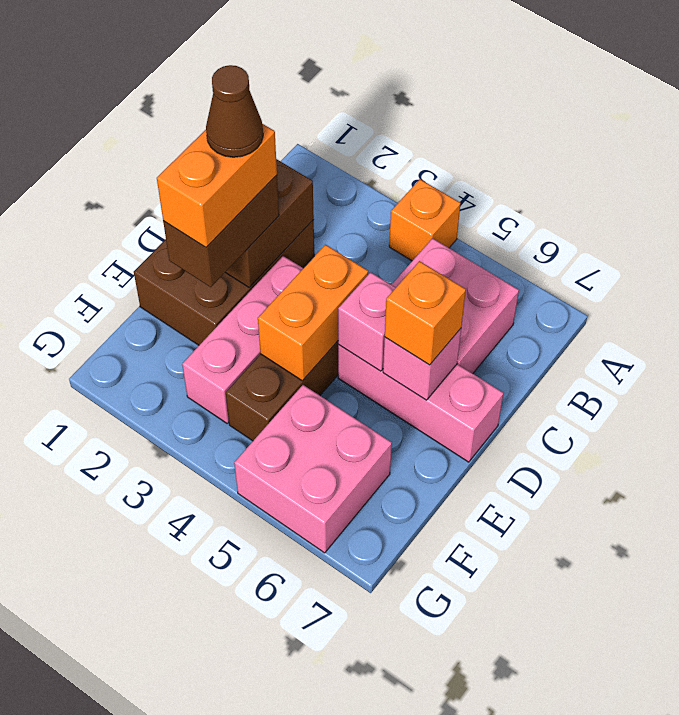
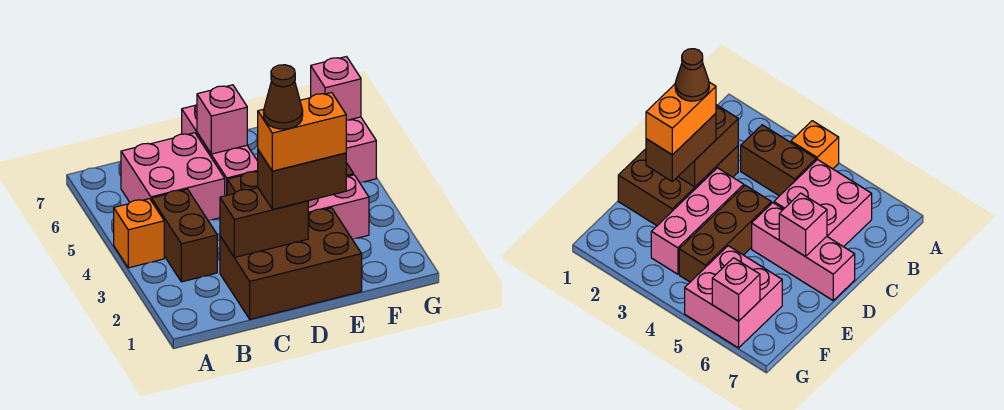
none -> brown 1x2 brick [152,189,217,282]
orange 1x2 brick [258,245,368,381] -> none
pink 1x1 brick [338,272,396,371] -> pink 1x1 brick moved to [311,57,361,120]
orange 1x1 brick [385,261,466,365] -> none

